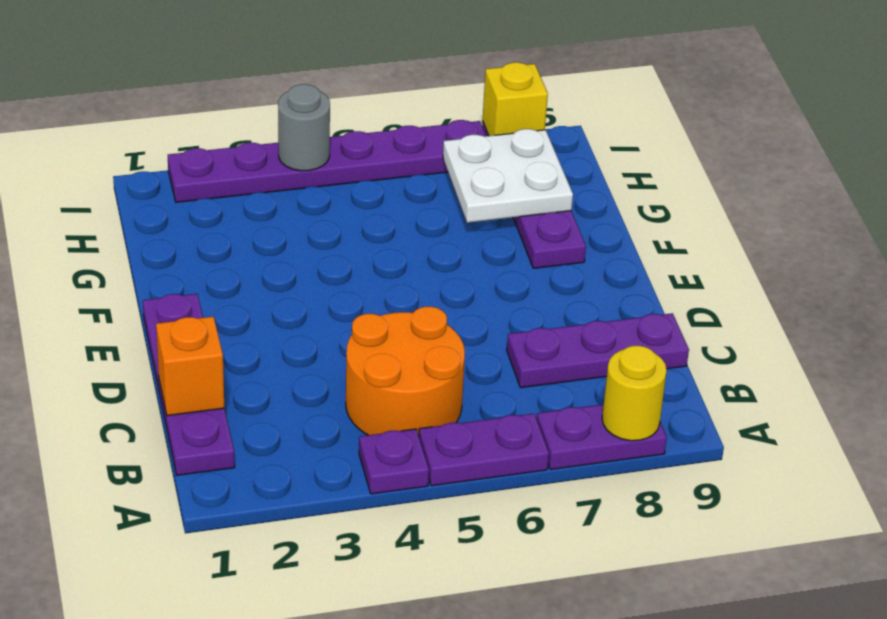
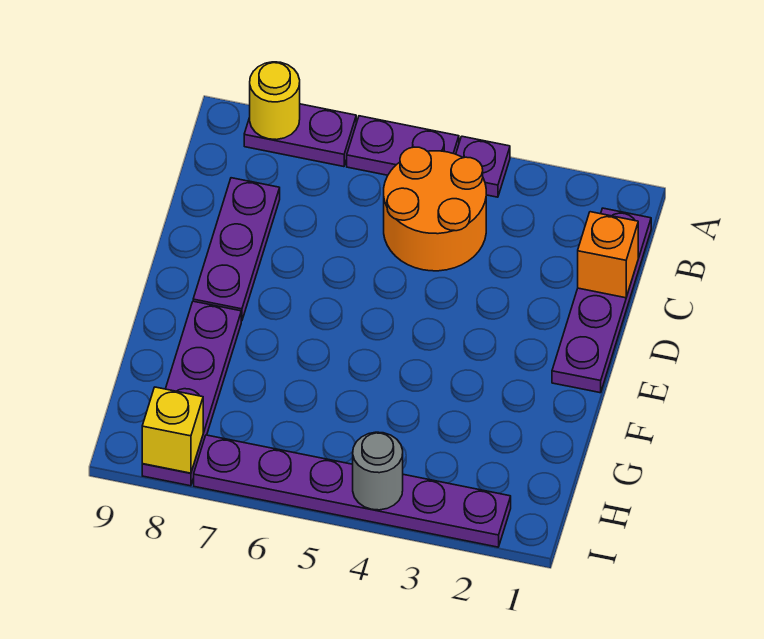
purple 1x3 plate [507,313,689,388] -> purple 1x3 plate turned to [193,178,280,321]
white 2x2 plate [443,129,573,223] -> none

